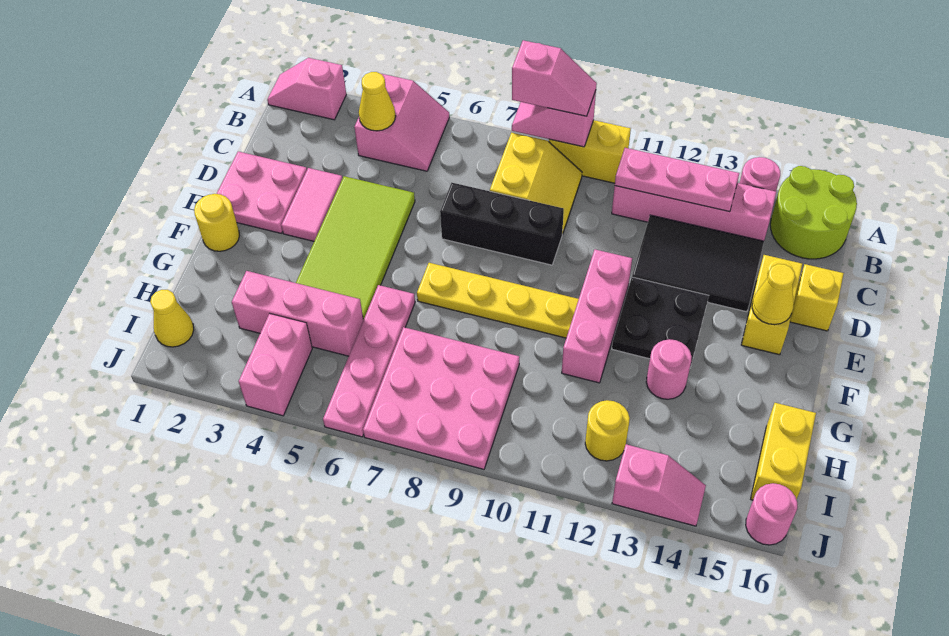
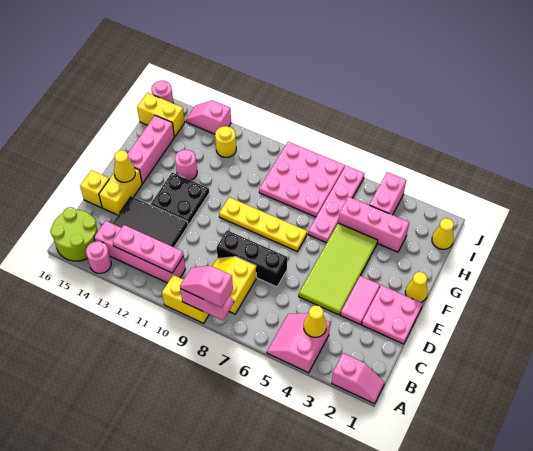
pink 1x3 brick [562,249,632,383] -> pink 1x3 brick moved to [128,116,174,183]
yellow 1x1 round brick [194,194,239,251] -> yellow 1x1 cone [405,272,428,302]
yellow 1x2 brick [751,403,816,500] -> yellow 1x2 brick turned to [137,93,185,137]

